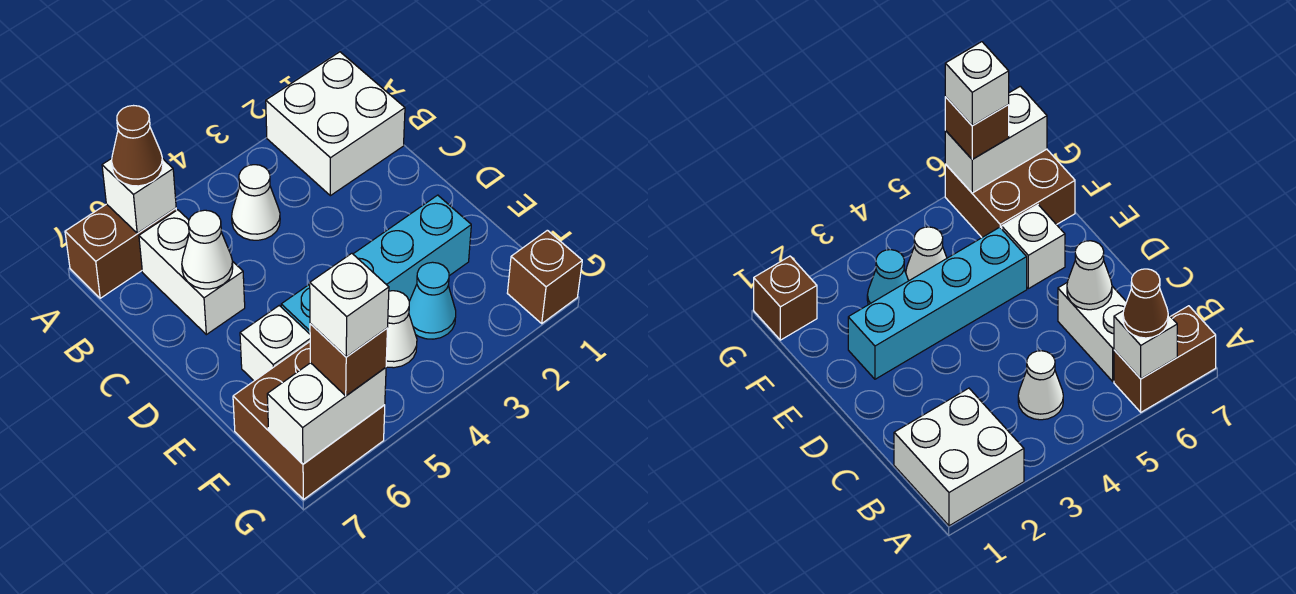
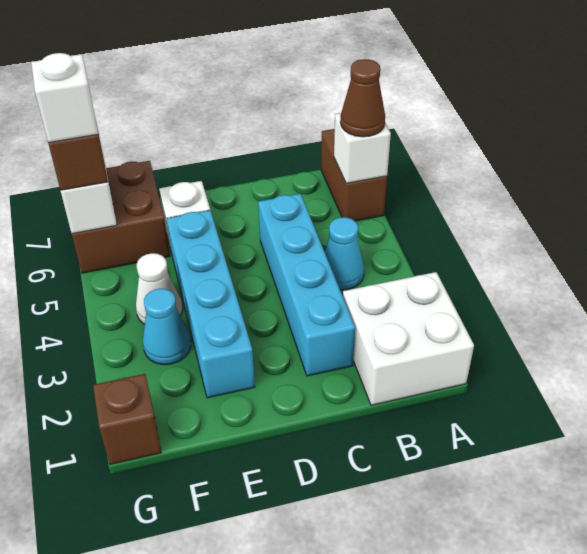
white 1x1 cone [232,165,280,240] -> cyan 1x1 cone [325,217,364,290]
white 1x2 brick [139,210,245,335] -> none
none -> cyan 1x4 brick [258,194,355,376]
white 1x1 cone [182,210,233,289] -> none

